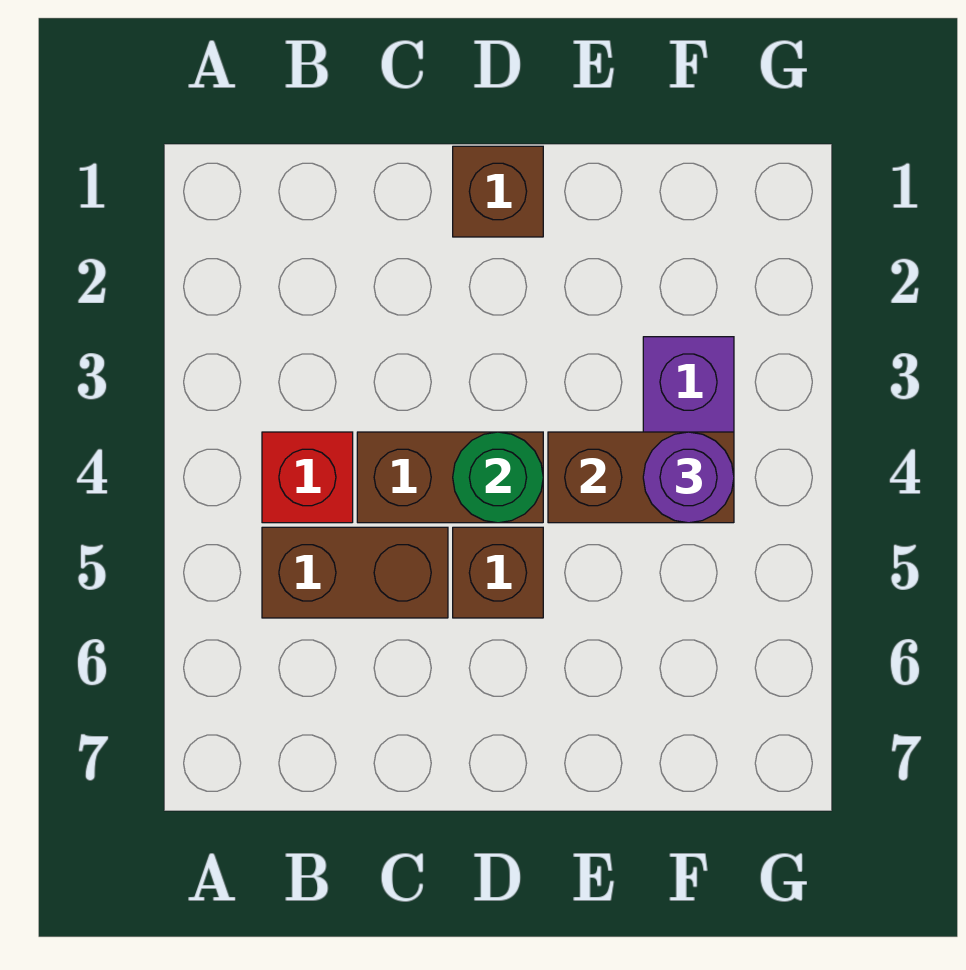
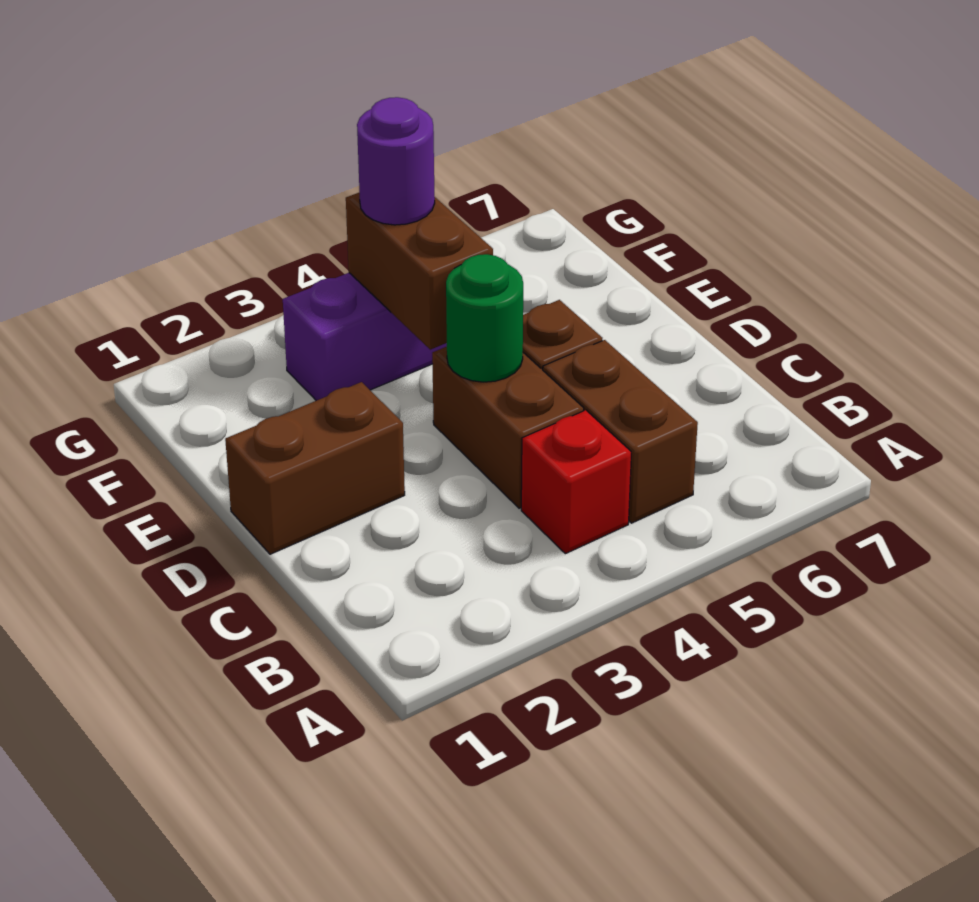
brown 1x1 brick [453,146,543,237] -> brown 1x2 brick [225,382,405,554]

